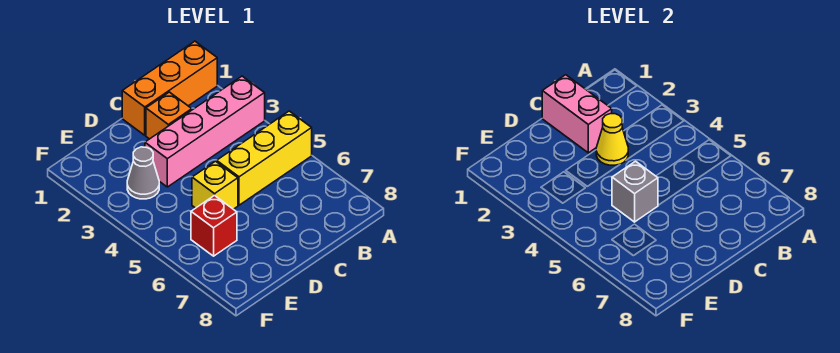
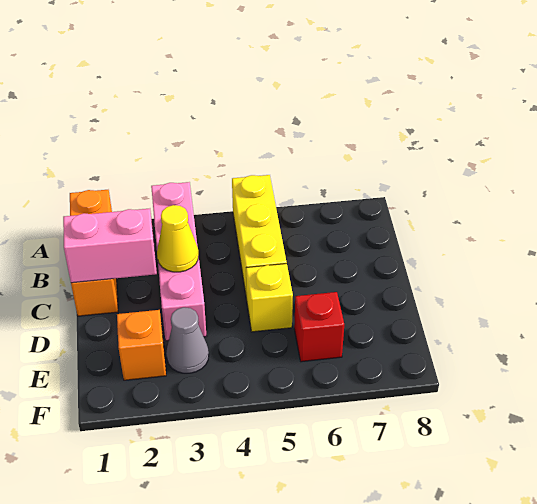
orange 1x1 brick [146,92,192,139] -> orange 1x1 brick moved to [117,310,166,380]
grey 1x1 brick [612,161,658,222] -> none

